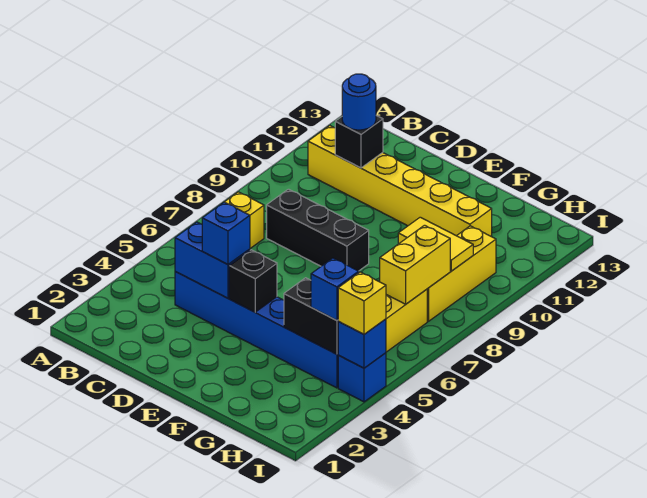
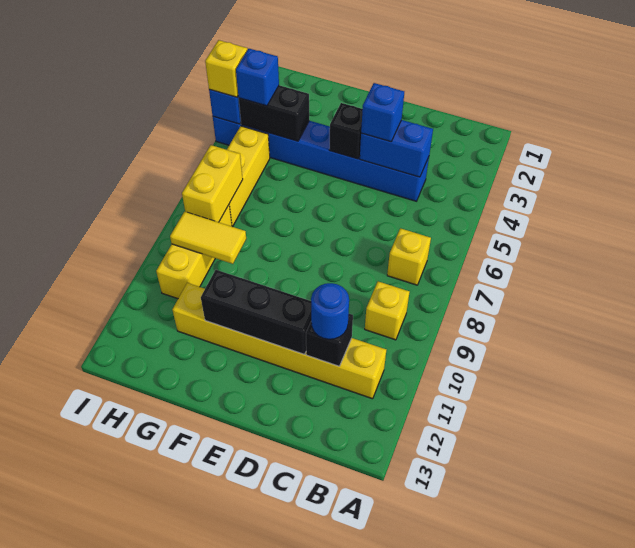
none -> yellow 1x1 brick [365,281,409,340]
black 1x3 brick [267,189,369,271] -> black 1x3 brick moved to [201,270,311,354]

